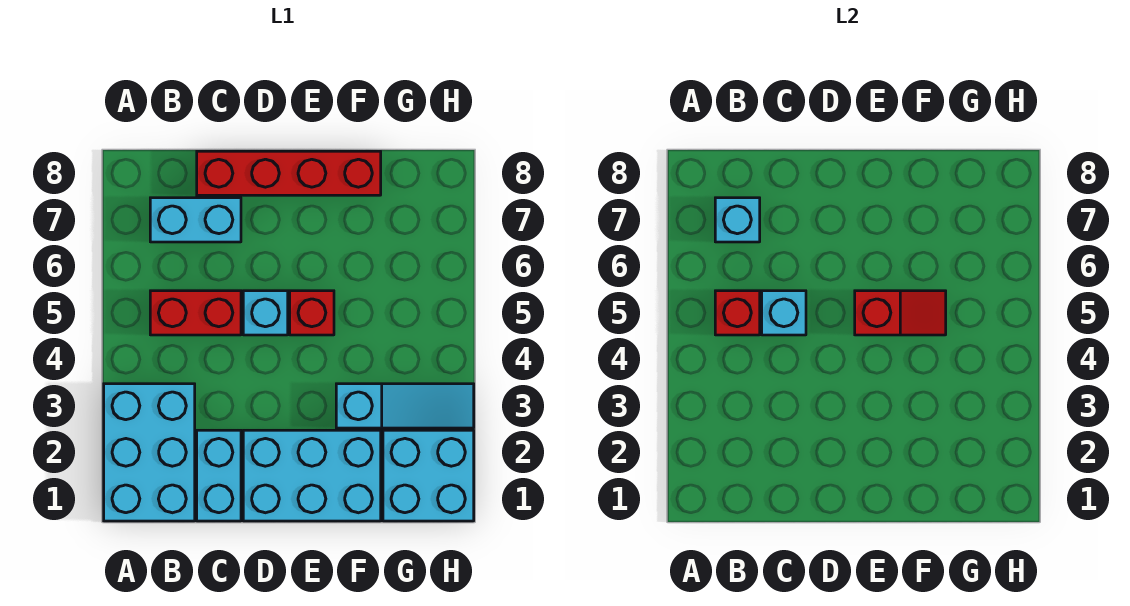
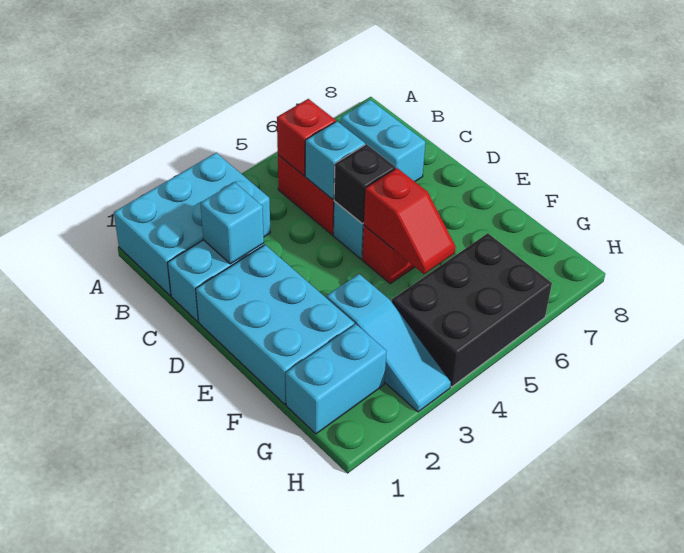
cyan 1x1 brick [715,198,760,242] -> cyan 1x1 brick moved to [200,182,264,264]
red 1x4 brick [197,151,381,195] -> none
none -> black 1x1 brick [334,144,395,224]
cyan 2x2 brick [383,430,474,521] -> cyan 1x2 brick [286,324,387,434]
none -> black 2x3 brick [392,233,552,387]

